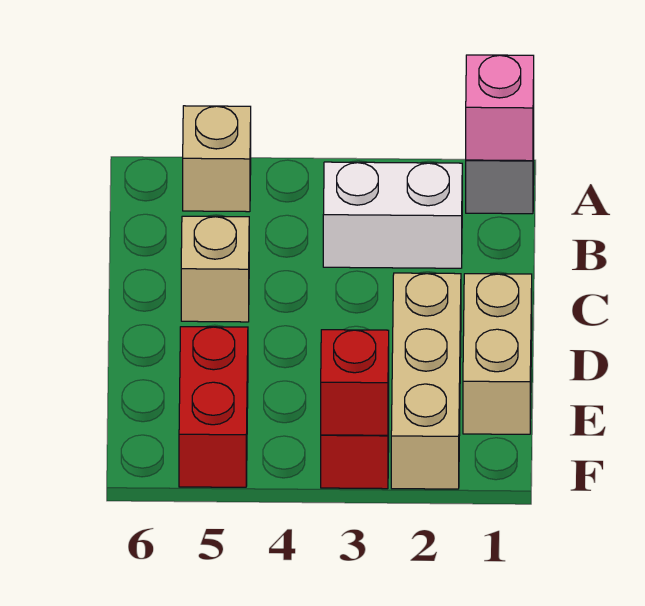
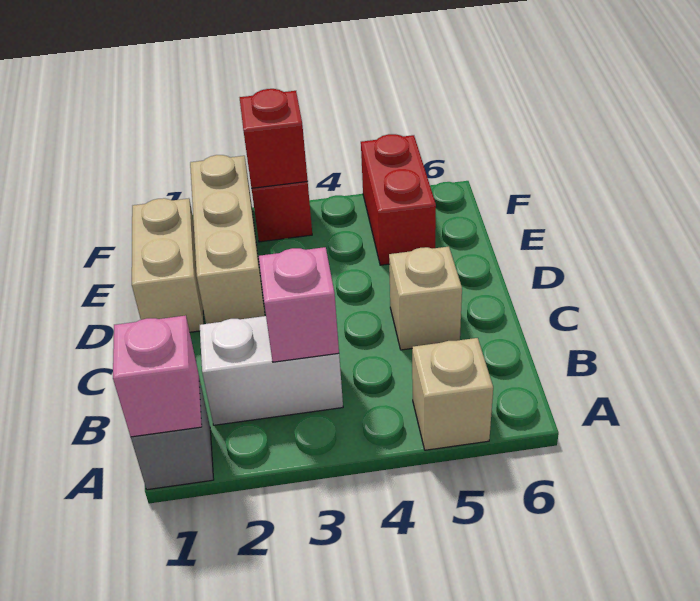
none -> pink 1x1 brick [259,247,339,362]

